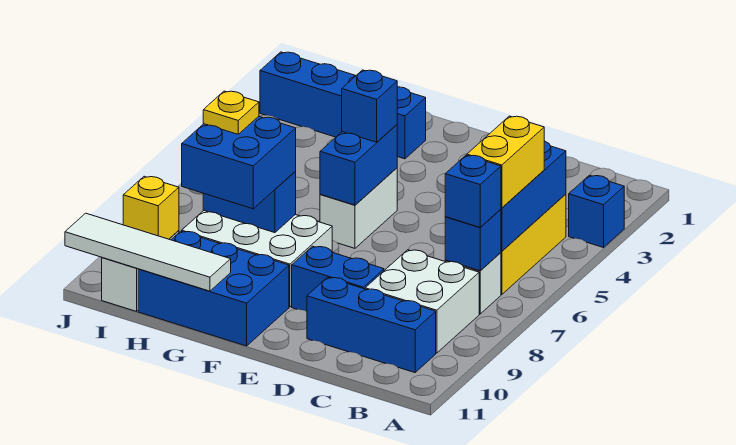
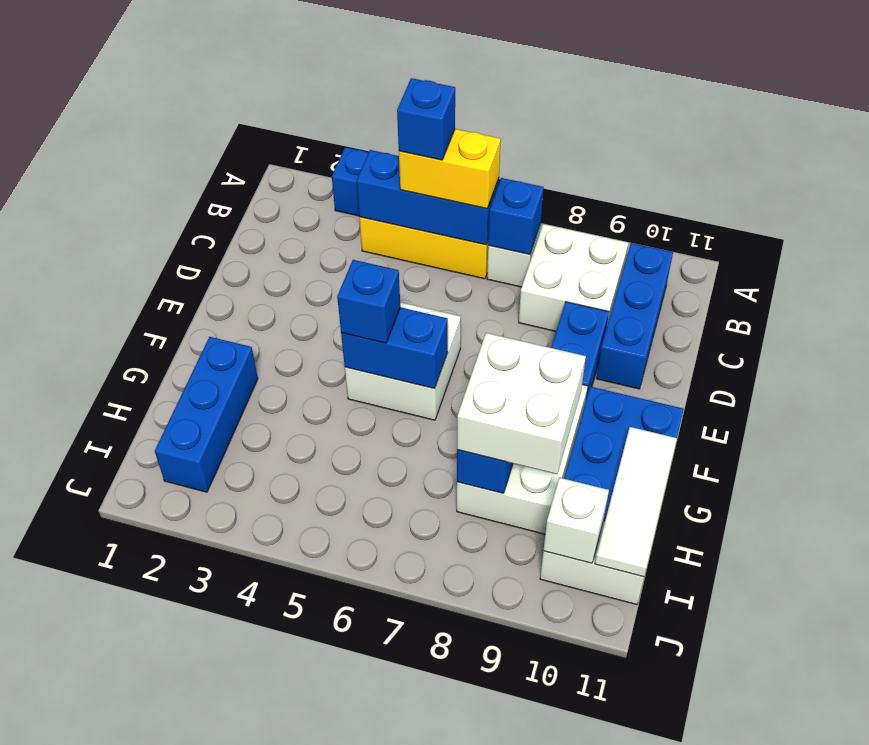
blue 1x1 brick [445,155,501,227] -> blue 1x1 brick moved to [397,78,455,160]
white 1x2 brick [320,168,397,248] -> white 2x2 brick [345,302,461,420]
blue 1x4 brick [260,52,426,159] -> blue 1x3 brick [155,337,258,492]
blue 2x2 brick [182,116,296,209] -> white 2x2 brick [457,333,586,474]
white 1x4 tile [65,213,231,291] -> white 1x3 tile [595,427,677,577]
yellow 1x1 plate [203,91,259,134] -> none
yellow 1x1 brick [123,176,179,239] -> white 1x1 brick [543,478,609,563]

